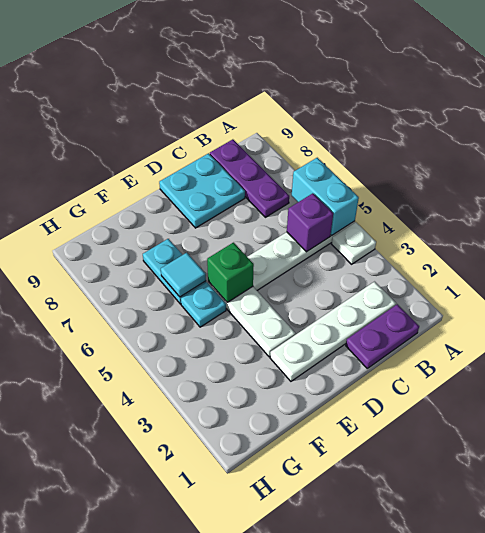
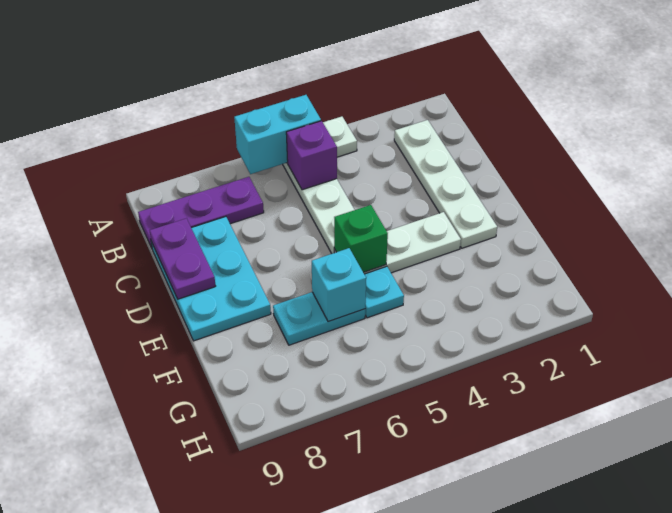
purple 1x2 plate [346,304,419,368] -> purple 1x2 plate moved to [150,218,215,299]
cyan 2x2 plate [159,153,245,228] -> cyan 2x3 plate [151,217,271,341]
cyan 1x1 tile [161,253,206,297] -> cyan 1x1 brick [312,248,366,322]

